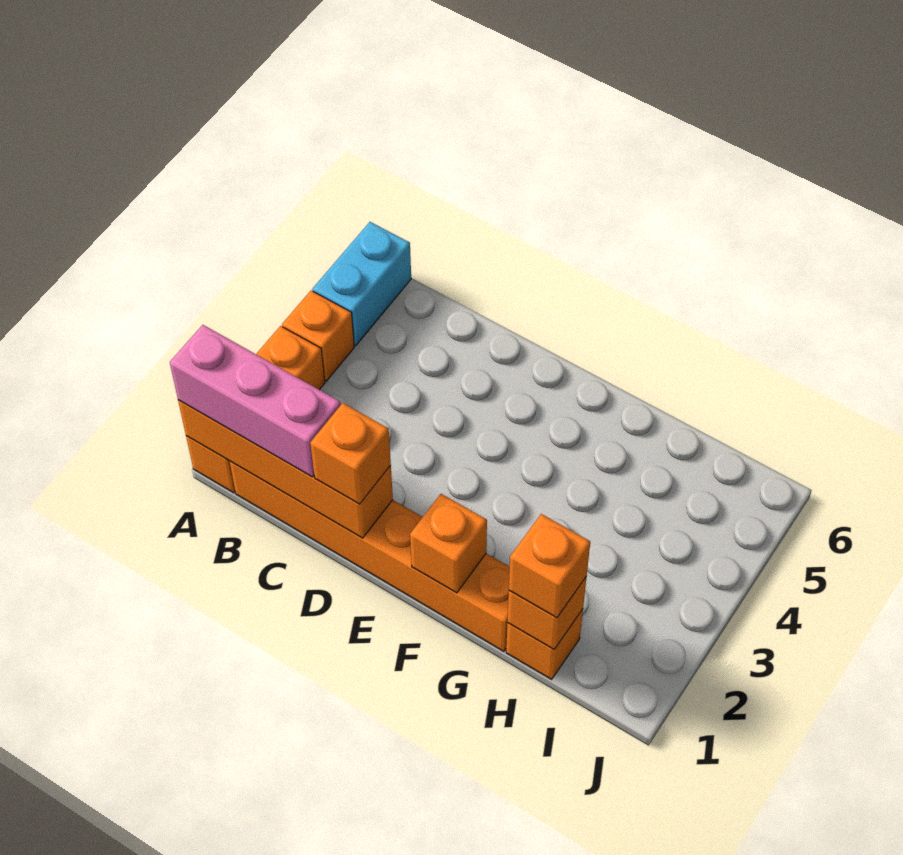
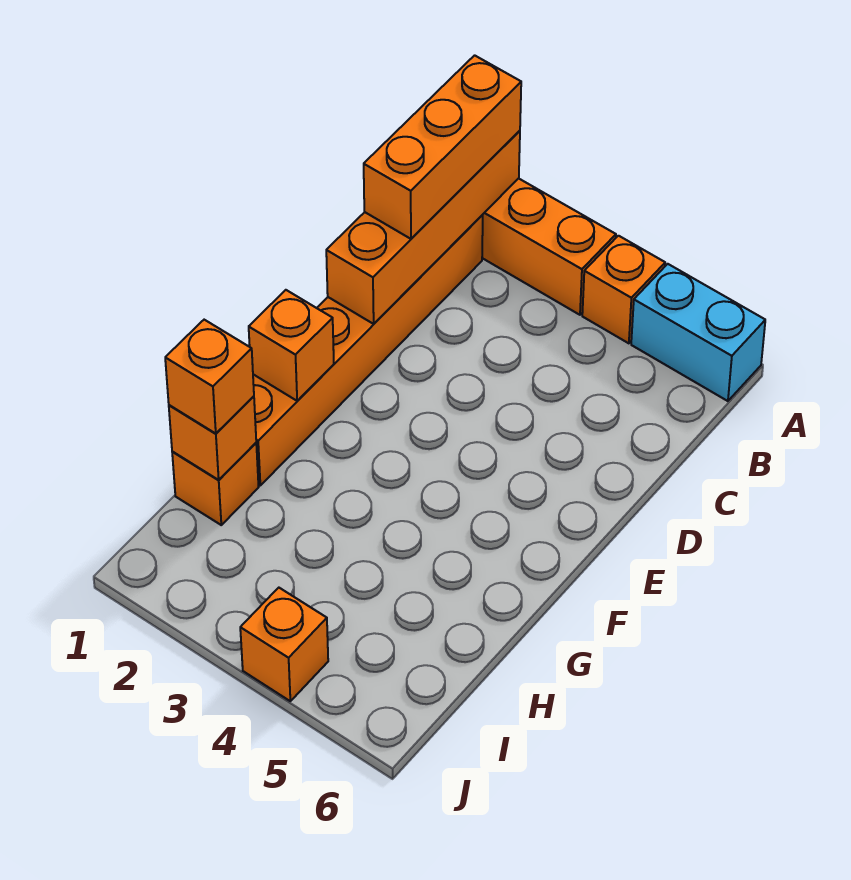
pink 1x3 brick [170,325,341,477] -> orange 1x3 brick [364,55,521,239]
orange 1x1 brick [310,403,391,504] -> orange 1x1 brick moved to [240,588,328,701]

